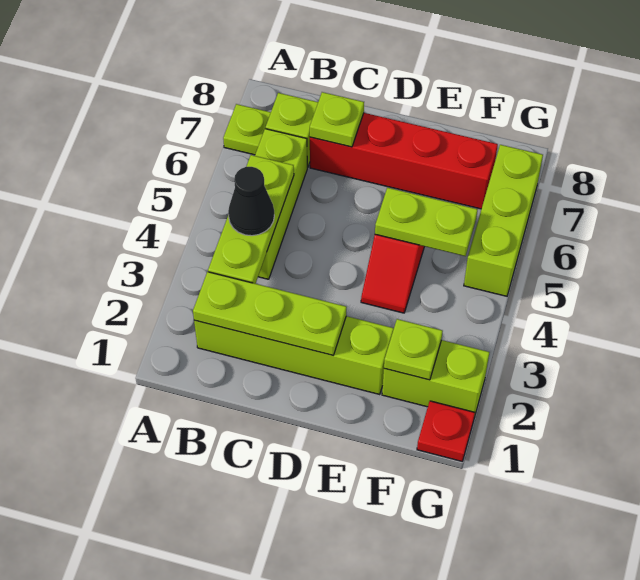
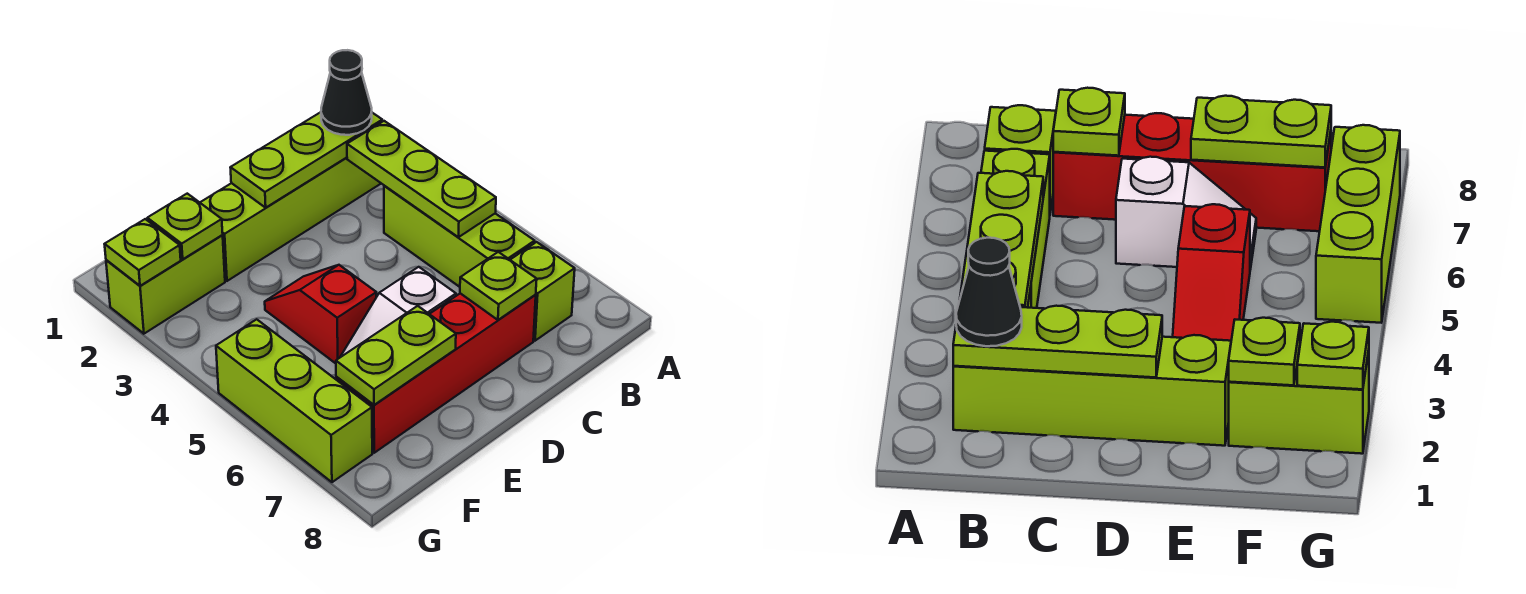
lime 1x1 plate [223,104,271,155] -> lime 1x1 plate moved to [105,219,181,286]
black 1x1 cone [228,167,274,236] -> black 1x1 cone moved to [321,50,372,135]
none -> white 1x2 slope [341,267,456,357]
lime 1x2 plate [375,188,478,256] -> lime 1x2 plate moved to [336,306,456,405]
red 1x1 plate [417,401,475,461] -> none

